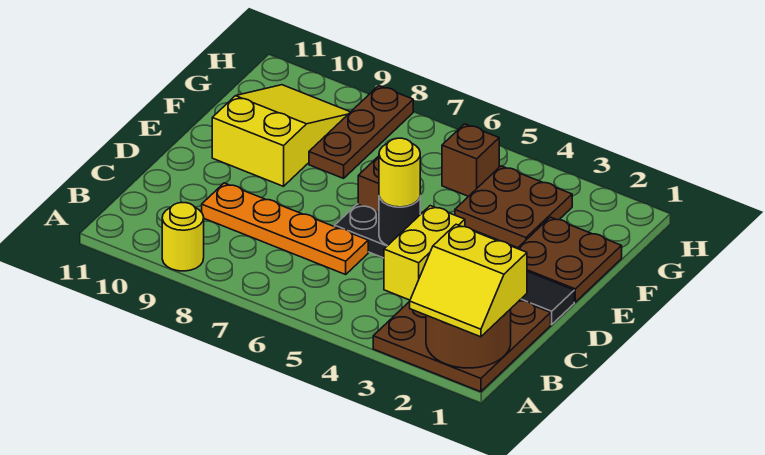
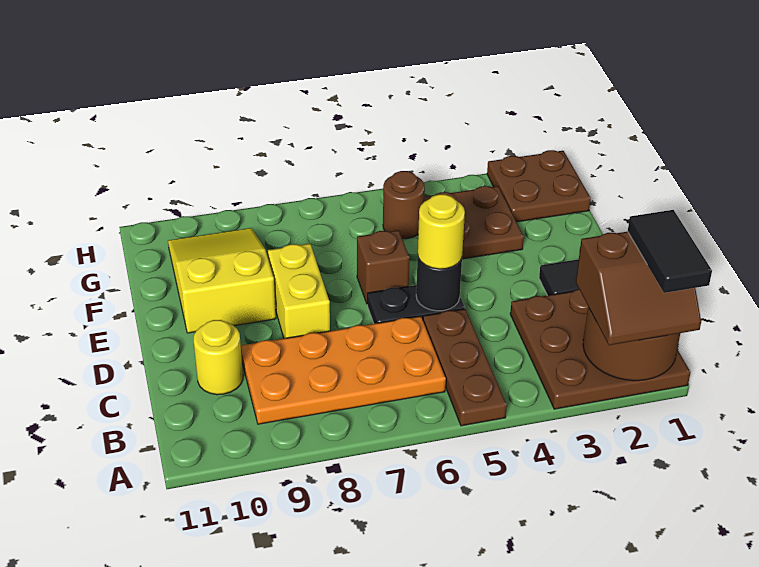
yellow 2x2 slope [410,224,527,337] -> brown 2x2 slope [576,232,701,345]
none -> black 1x2 tile [628,210,712,293]
yellow 1x1 round brick [162,202,204,271] -> yellow 1x1 round brick moved to [194,320,243,395]
yellow 1x2 brick [384,206,465,300] -> yellow 1x2 brick moved to [268,244,330,338]
orange 1x4 plate [202,183,368,274] -> orange 2x4 plate [241,316,446,424]
brown 2x2 plate [517,217,622,302] -> brown 2x2 plate moved to [487,150,591,222]
brown 1x3 plate [309,86,413,178] -> brown 1x3 plate moved to [423,309,507,426]
brown 1x1 brick [442,124,499,196] -> brown 1x1 round brick [383,171,425,239]

